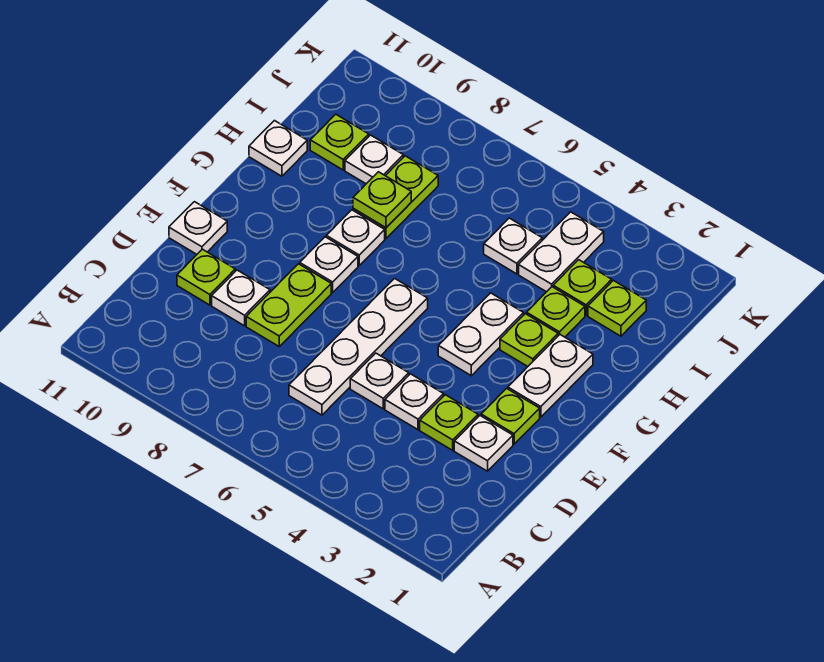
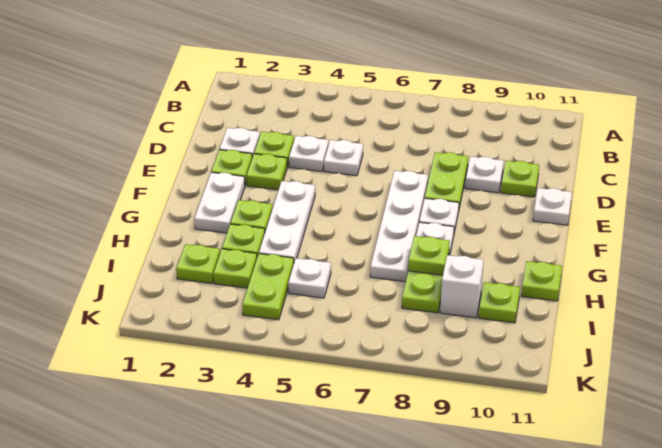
white 1x4 plate [289,278,428,415] -> white 1x4 plate moved to [370,171,428,282]
none -> lime 1x1 plate [247,154,287,190]
white 1x2 plate [438,293,524,376] -> white 1x3 plate [259,181,315,261]
white 1x1 plate [249,121,307,176] -> lime 1x1 plate [521,261,562,301]
white 1x2 plate [519,212,604,292] -> lime 1x2 plate [242,254,294,320]
white 1x1 plate [345,135,403,184] -> white 1x1 brick [440,255,484,318]

